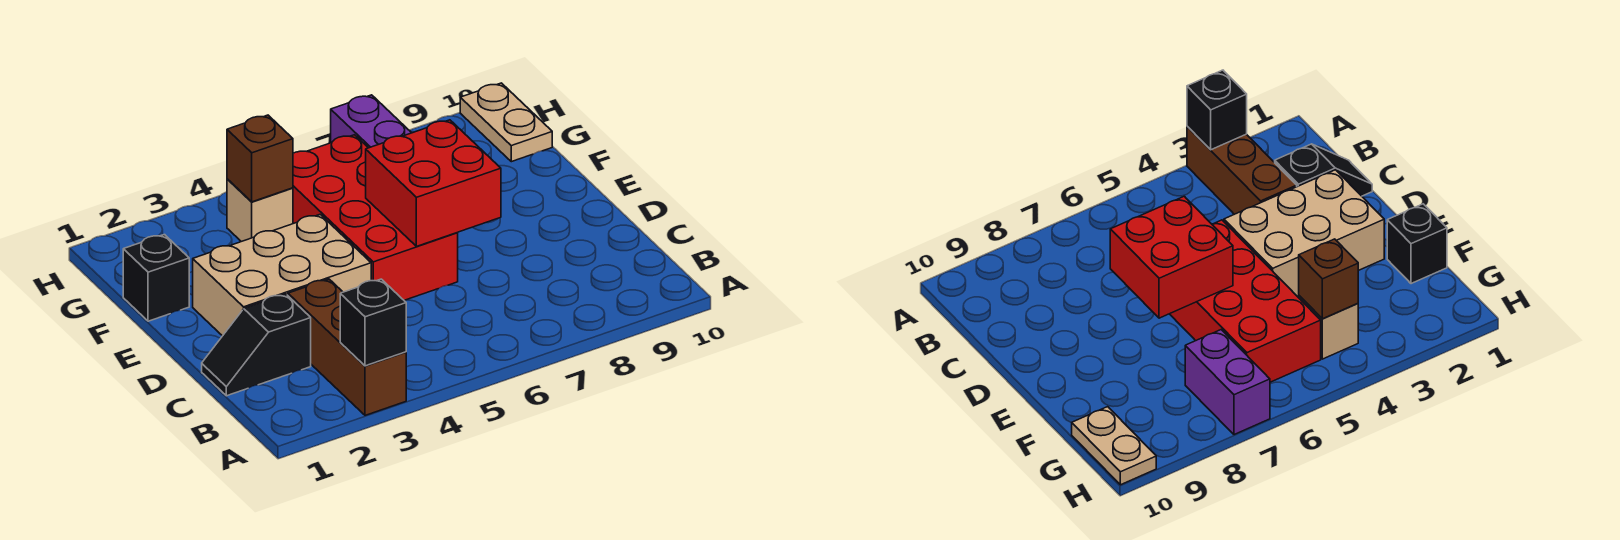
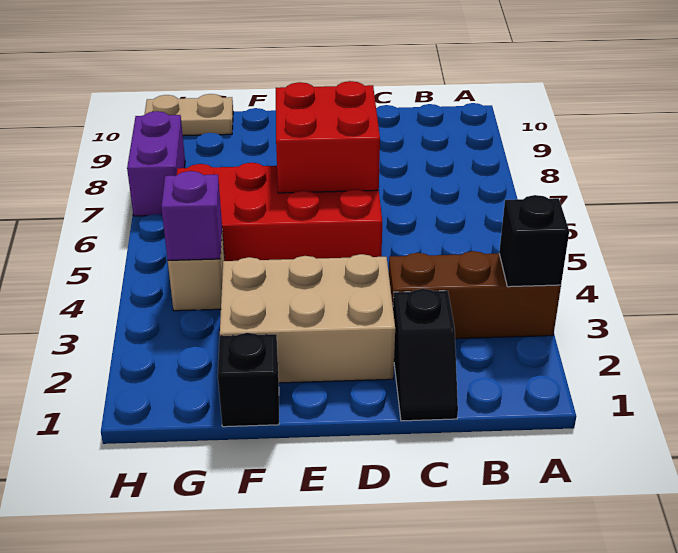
tan 2x3 brick [193,215,371,336] -> tan 2x3 brick turned to [220,254,395,383]
brown 1x1 brick [227,115,293,202] -> purple 1x1 brick [161,171,222,260]
purple 1x2 brick [331,95,411,148] -> purple 1x2 brick turned to [127,111,185,216]

